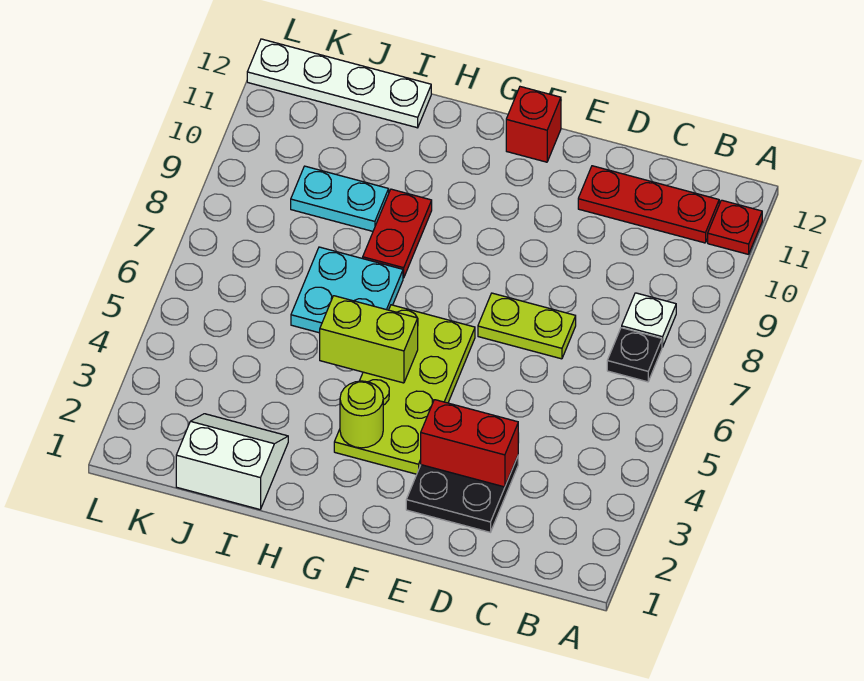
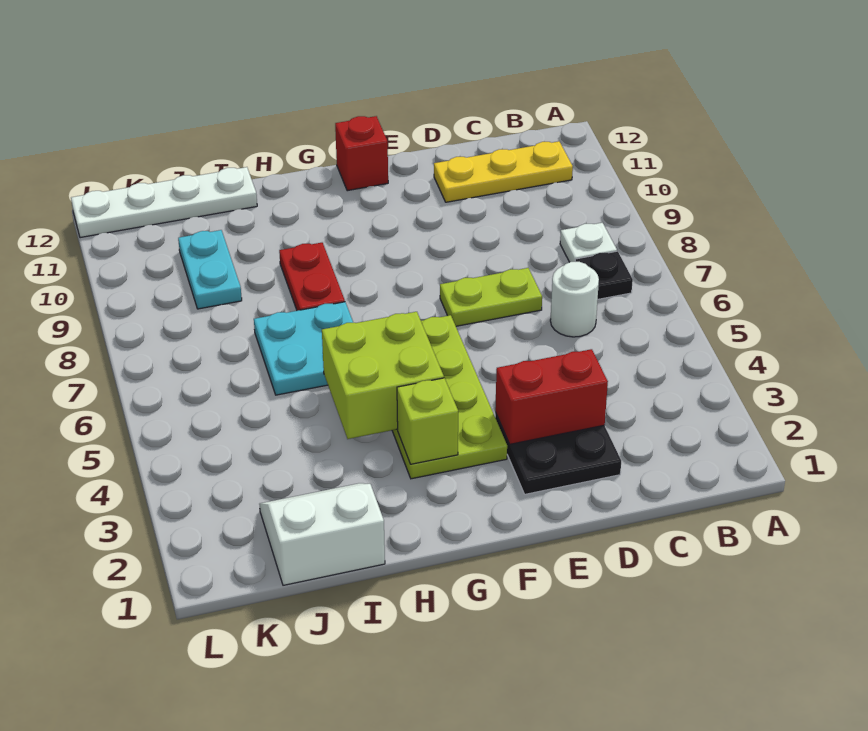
red 1x1 plate [708,200,762,254] -> none
red 1x3 plate [578,166,719,243] -> yellow 1x3 plate [434,141,573,202]
none -> white 1x1 round brick [550,262,599,337]
lime 1x1 round brick [340,381,383,448] -> lime 1x1 brick [397,378,458,464]
lime 1x2 brick [320,296,418,383] -> lime 2x2 brick [322,312,444,439]
cyan 1x2 plate [291,166,389,231] -> cyan 1x2 plate turned to [178,230,242,309]

